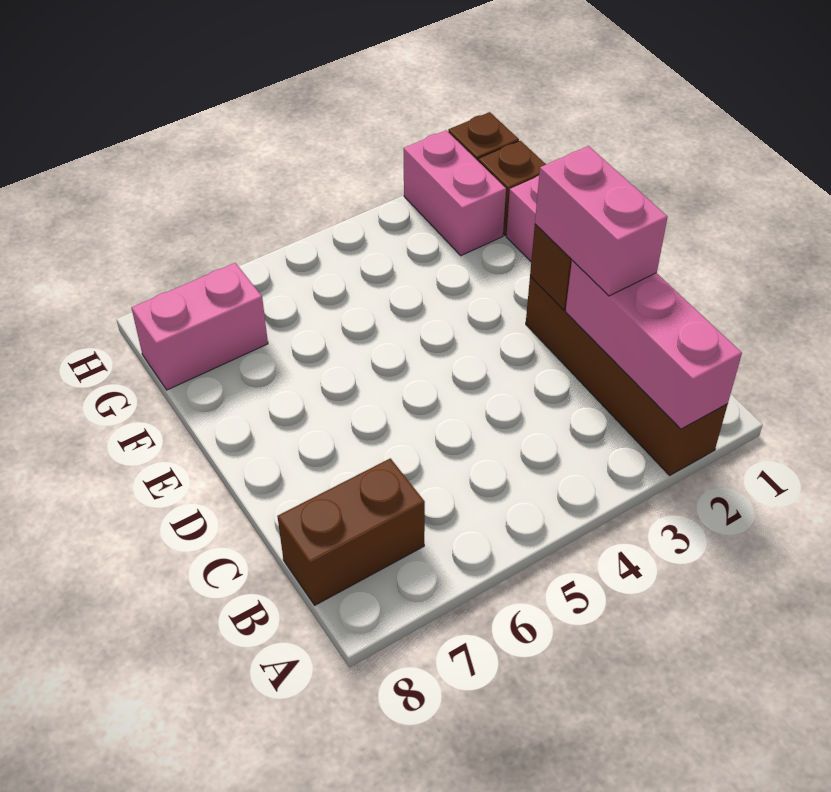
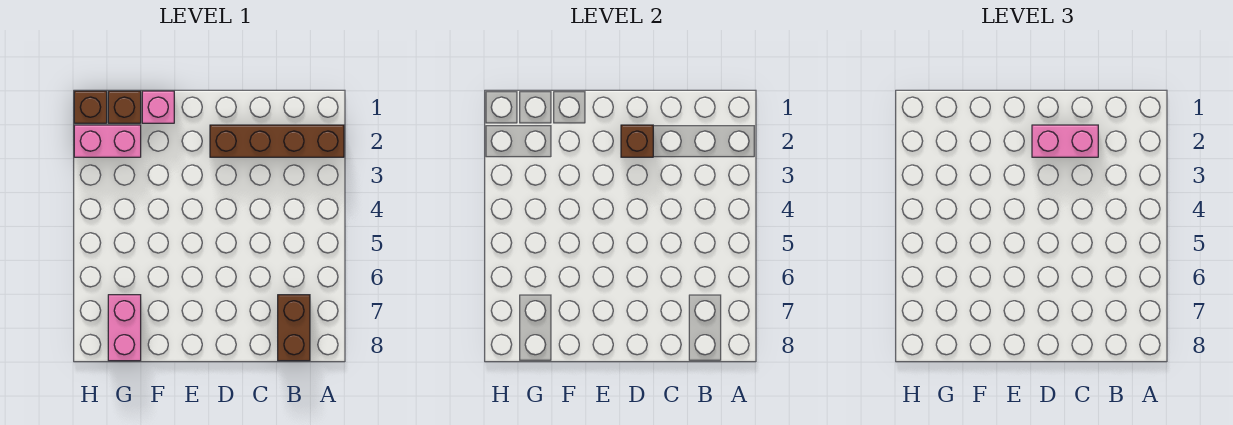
pink 1x3 brick [566,260,742,429] -> none

